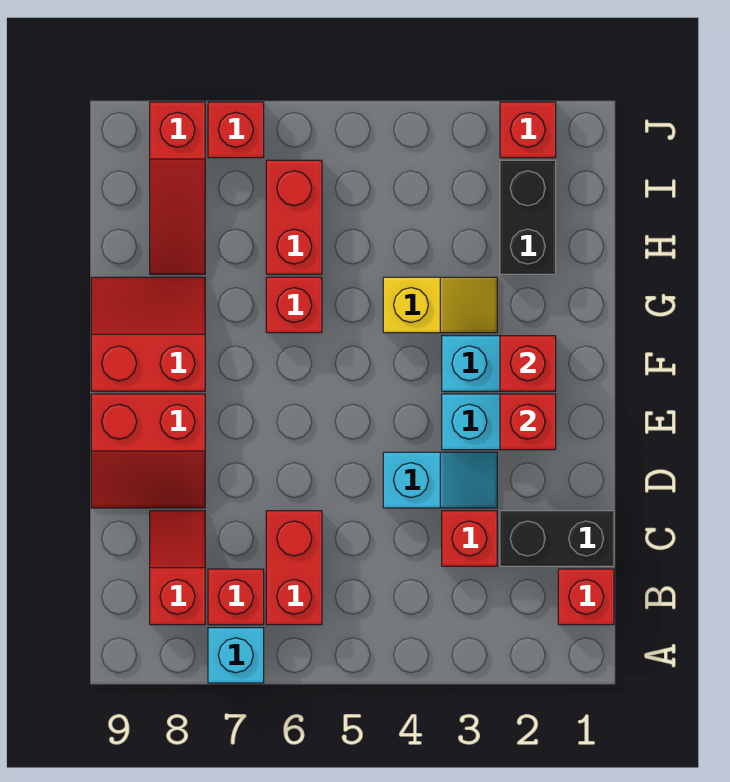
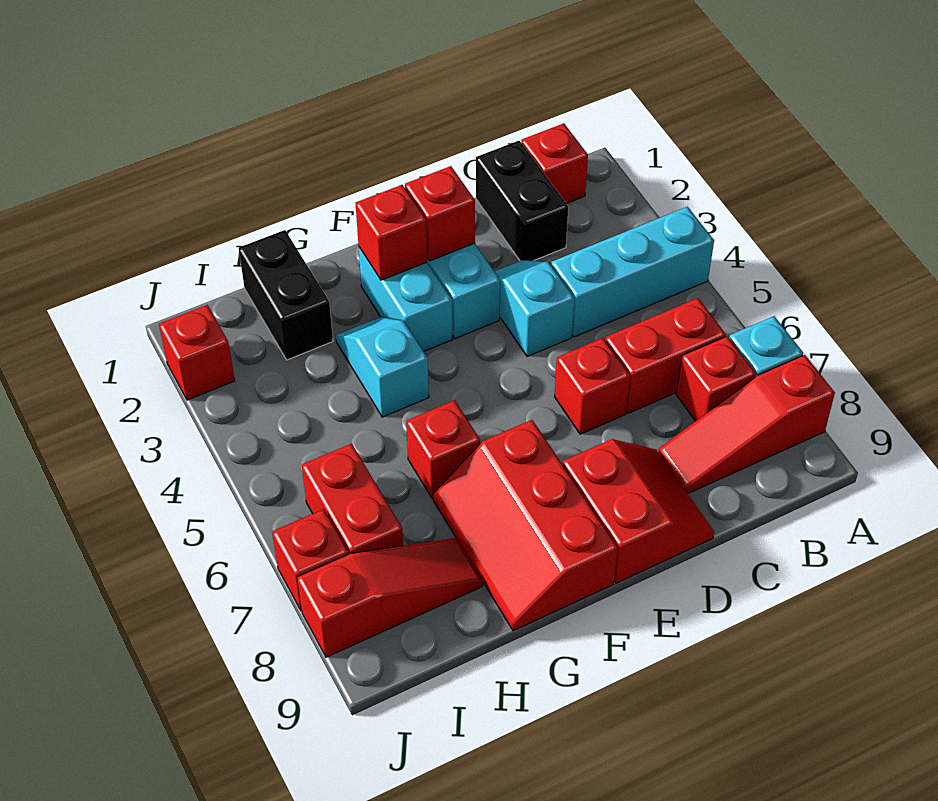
none -> cyan 1x3 brick [551,207,714,337]
red 1x2 slope [150,511,205,625] -> red 1x3 slope [658,355,835,494]
red 1x1 brick [442,511,497,566] -> red 1x1 brick moved to [554,338,630,434]
red 2x2 slope [91,277,205,391] -> red 2x3 slope [433,420,618,631]
yellow 1x2 slope [383,277,497,333] -> cyan 1x2 slope [336,317,429,417]
black 1x2 brick [500,160,556,274] -> black 1x2 brick turned to [239,230,333,360]
red 1x2 brick [266,160,322,274] -> red 1x2 brick turned to [302,444,403,554]

